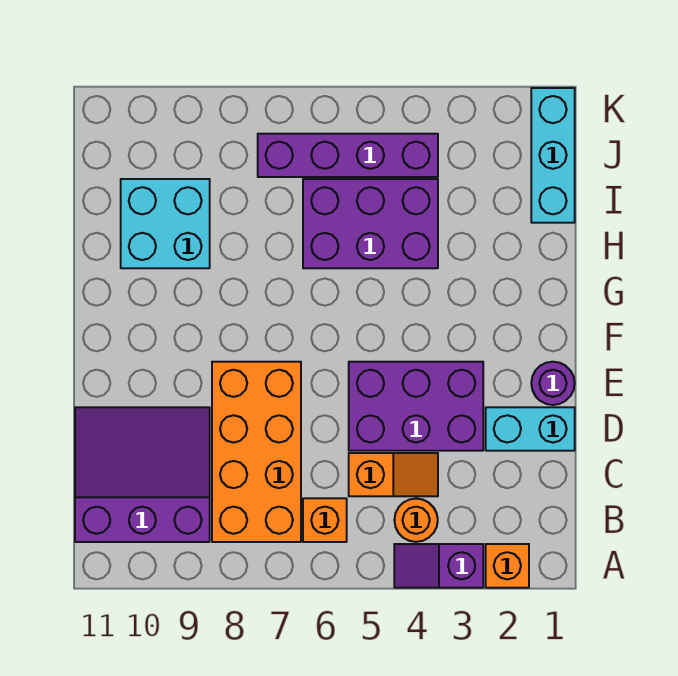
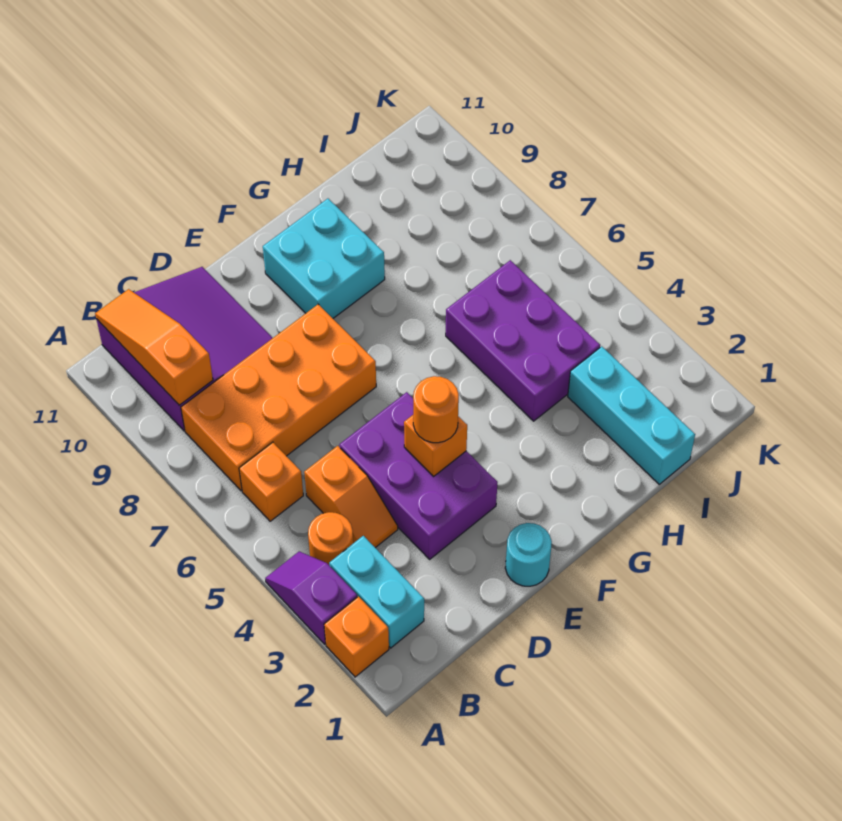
none -> orange 1x3 slope [95,289,213,405]
cyan 1x2 brick [486,407,575,451] -> cyan 1x2 brick moved to [329,536,424,648]
purple 1x1 round brick [531,362,575,405] -> cyan 1x1 round brick [505,523,552,586]
none -> orange 1x1 brick [404,415,467,476]
none -> orange 1x1 round brick [413,376,459,443]
cyan 2x2 brick [121,179,210,268] -> cyan 2x2 brick moved to [263,199,385,318]
cyan 1x3 brick [531,88,575,223] -> cyan 1x3 brick turned to [568,346,695,484]
purple 1x4 brick [258,134,438,177] -> none

